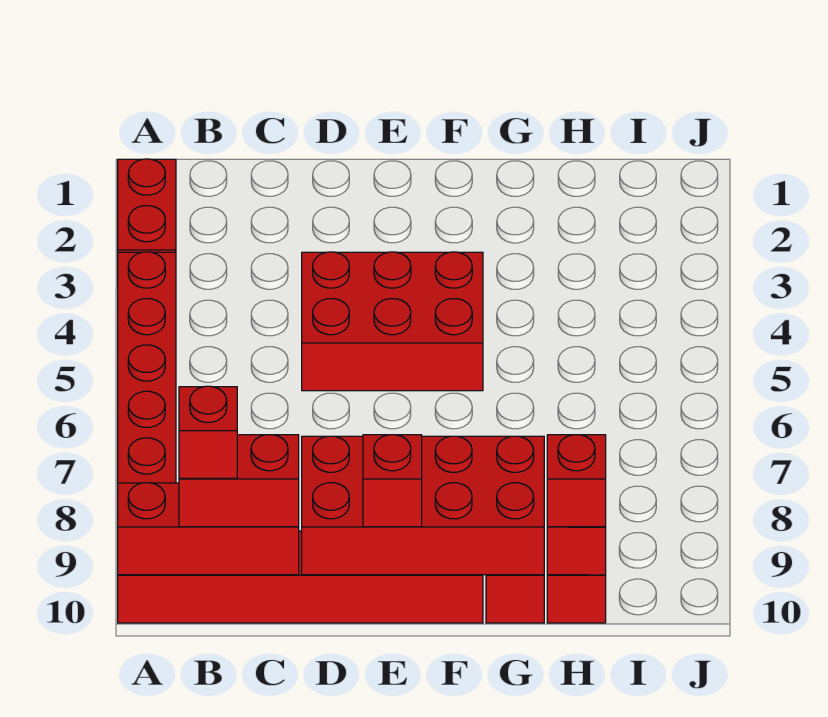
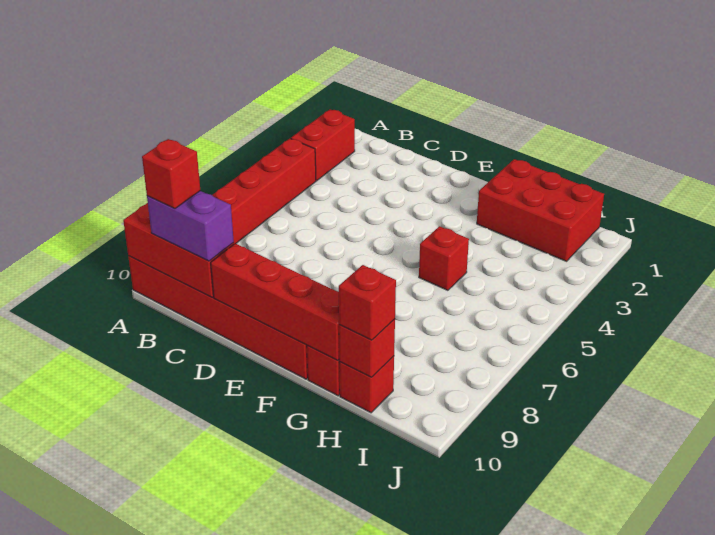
red 1x2 brick [179,435,299,527] -> purple 1x2 brick [147,191,234,261]
red 2x3 brick [302,252,483,391] -> red 2x3 brick moved to [477,159,604,261]
red 2x4 brick [302,436,544,575] -> red 1x4 brick [211,243,339,361]
red 1x1 brick [363,435,422,527] -> red 1x1 brick moved to [419,226,469,290]

